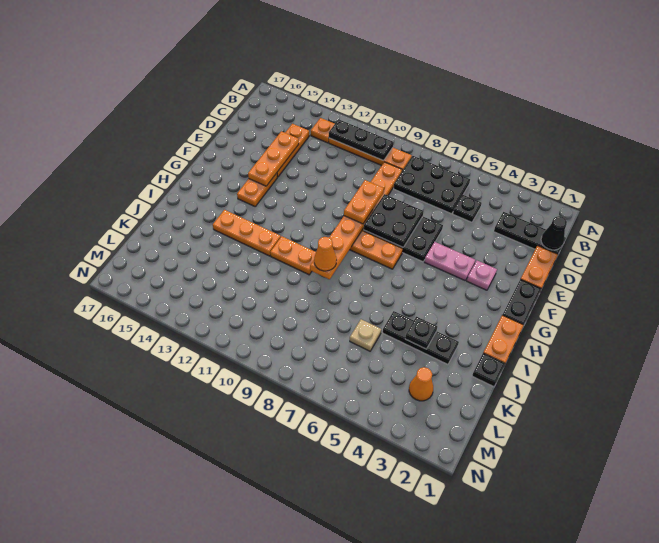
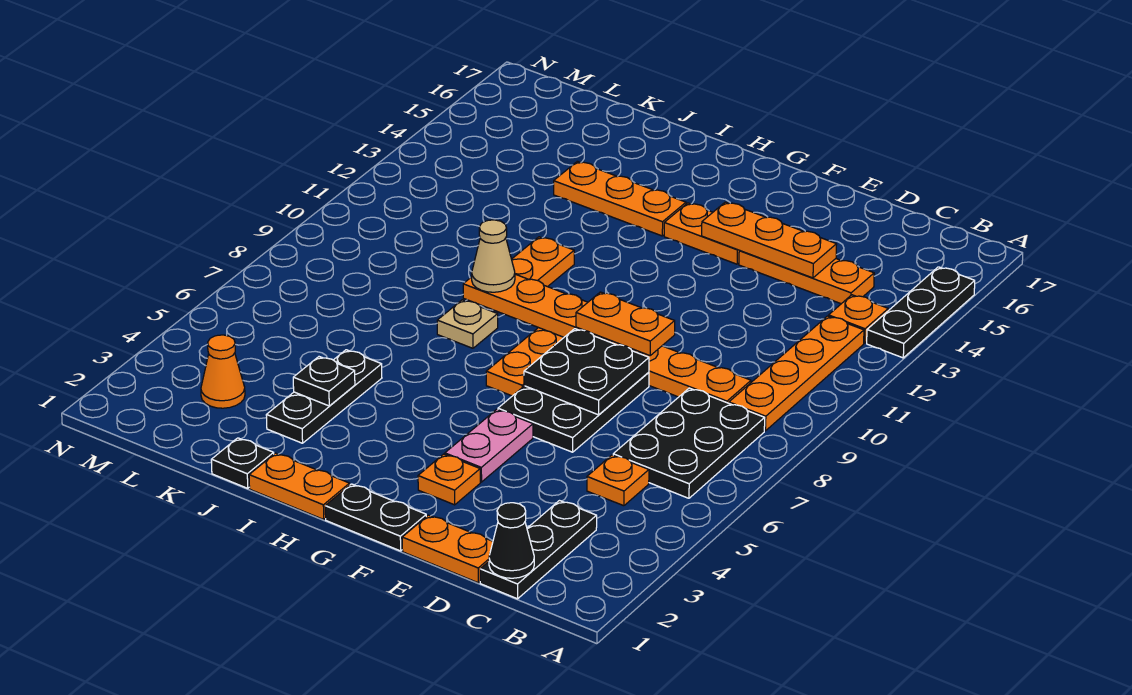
black 1x3 plate [329,119,393,161] -> black 1x3 plate moved to [867,267,975,358]
black 1x1 plate [453,195,481,222] -> orange 1x1 plate [587,455,649,506]
pink 1x1 plate [467,261,497,290] -> orange 1x1 plate [418,454,480,505]
orange 1x1 cone [314,237,337,271] -> tan 1x1 cone [472,220,515,292]
orange 1x3 plate [213,210,281,256] -> orange 1x3 plate turned to [554,161,686,236]
tan 1x1 plate [350,319,381,351] -> tan 1x1 plate moved to [437,300,498,348]

